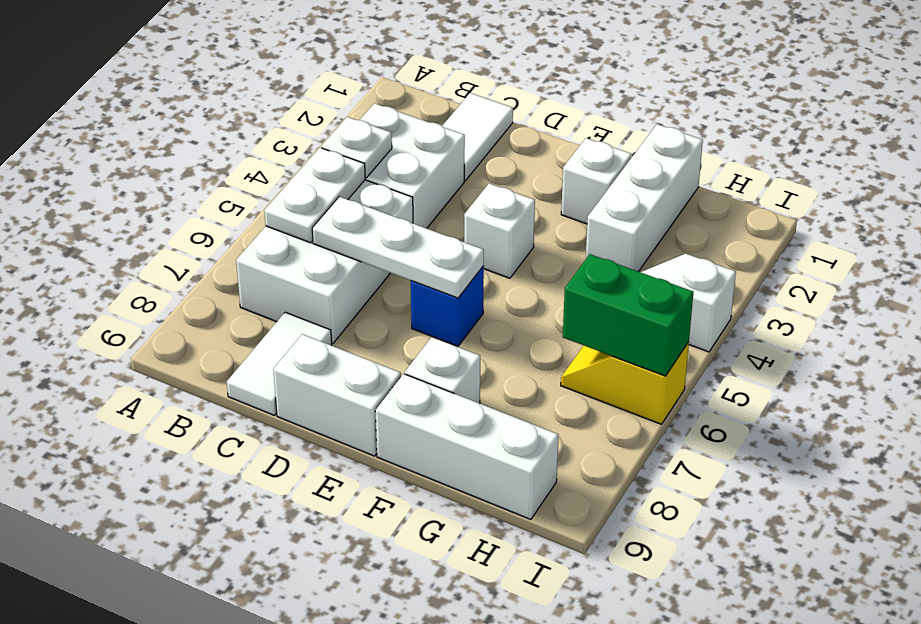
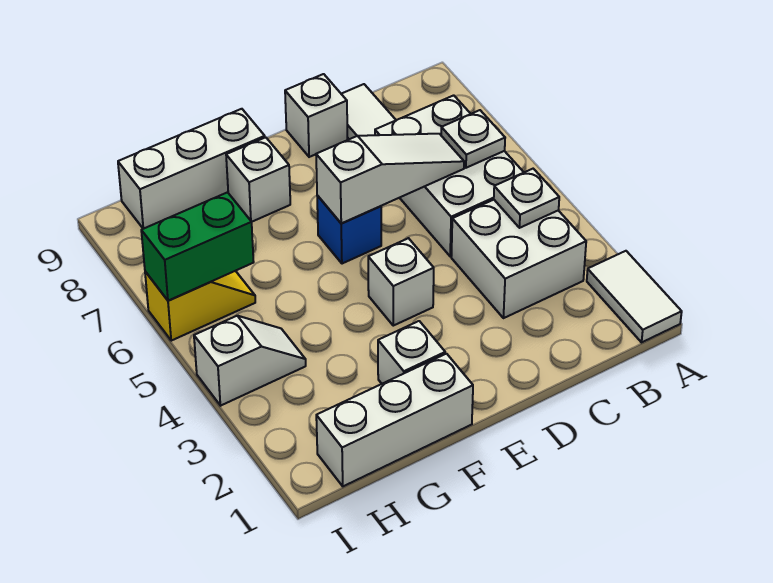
white 1x2 plate [264,148,365,243] -> white 1x1 plate [441,110,505,168]
white 1x2 tile [443,93,513,181] -> white 1x2 tile moved to [587,251,682,342]
white 1x3 plate [312,197,484,298] -> white 1x3 slope [316,134,464,223]
white 1x2 brick [273,334,401,456] -> white 1x1 brick [285,74,348,157]
white 1x3 brick [586,124,703,272] -> white 1x3 brick turned to [316,354,473,486]

